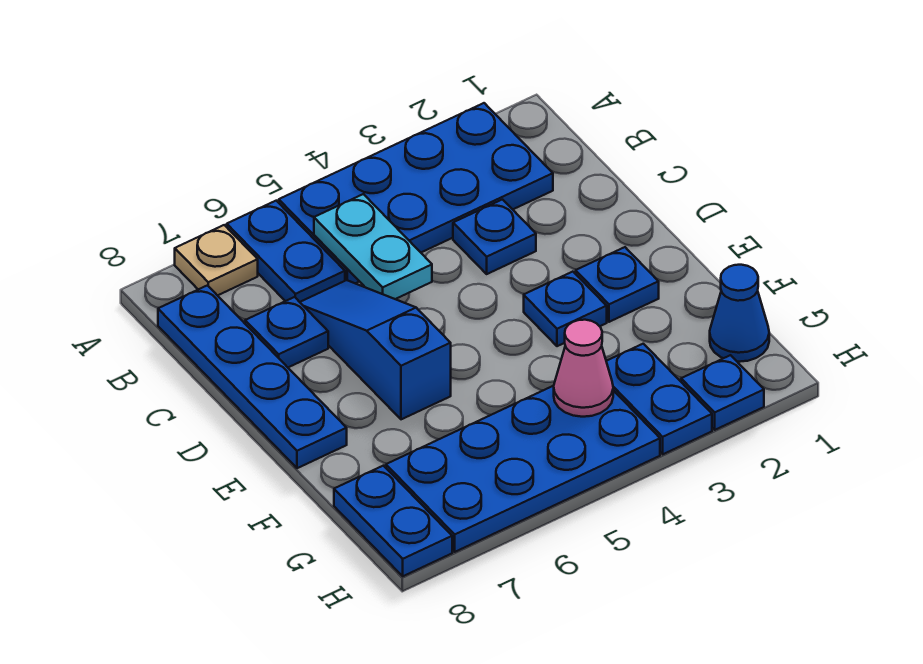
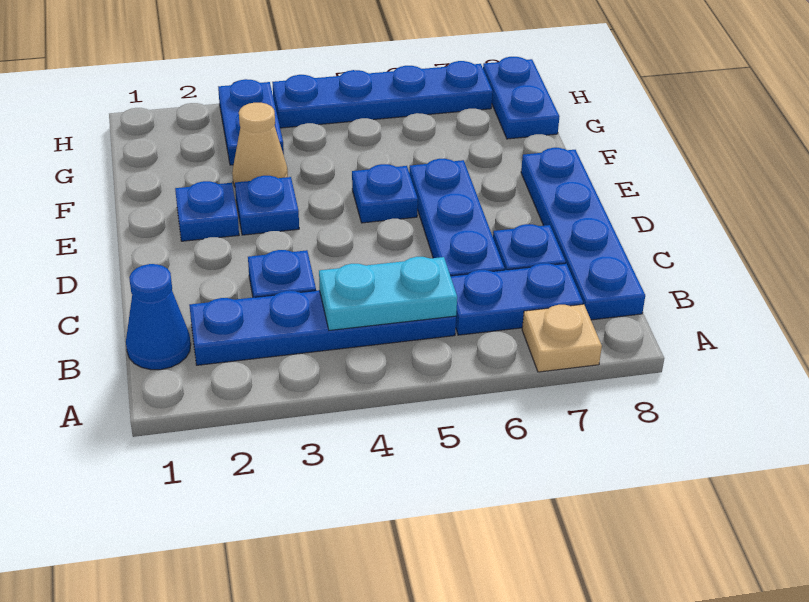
blue 2x4 plate [279,103,553,283] -> blue 1x4 plate [189,290,456,365]
blue 1x2 plate [227,201,345,302] -> blue 1x2 plate turned to [451,263,583,335]
cyan 1x2 plate [314,194,432,299] -> cyan 1x2 plate turned to [319,257,457,330]
blue 1x3 slope [300,280,451,419] -> blue 1x3 plate [409,159,505,276]
none -> tan 1x1 cone [232,103,288,186]
blue 1x1 cone [710,265,769,362] -> blue 1x1 cone moved to [126,264,191,370]
blue 2x4 plate [386,386,660,552] -> blue 1x4 plate [272,61,493,128]
pink 1x1 cone [554,320,613,417] -> none
blue 1x1 plate [681,355,764,430] -> blue 1x1 plate moved to [352,164,418,223]

